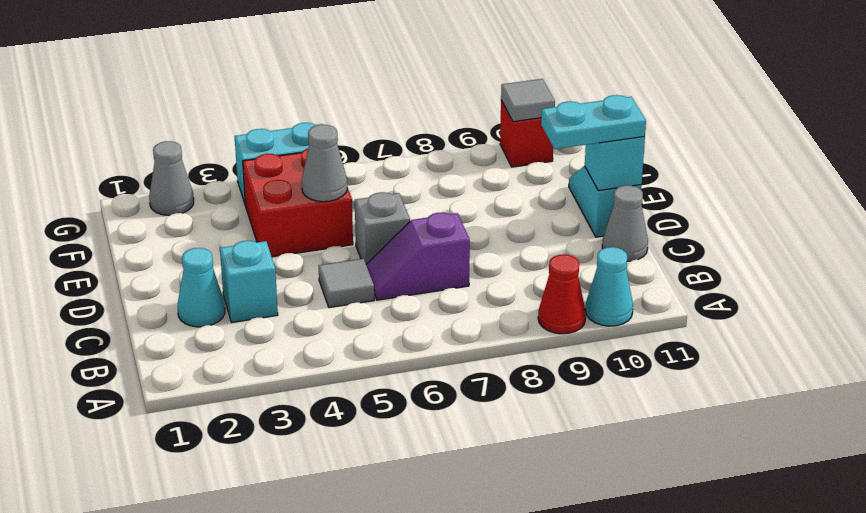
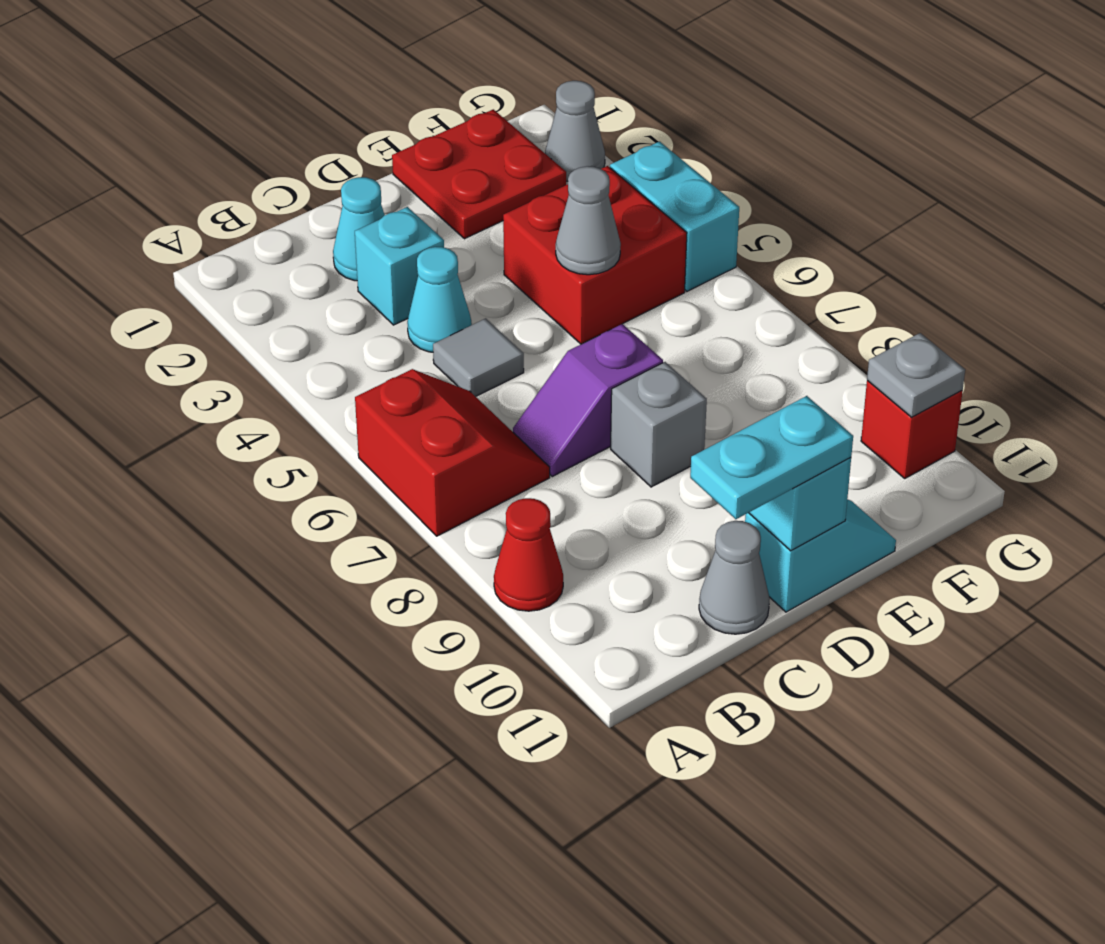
none -> red 2x2 slope [355,369,550,536]
cyan 1x1 cone [586,247,633,326] -> cyan 1x1 cone moved to [407,247,472,352]
purple 1x2 slope [366,213,470,300] -> purple 1x2 slope turned to [513,324,663,476]
grey 1x1 brick [355,192,410,264] -> grey 1x1 brick moved to [611,362,707,487]
cyan 1x2 plate [541,95,646,149] -> cyan 1x2 plate turned to [690,396,853,519]
none -> red 2x2 plate [392,109,566,239]
grey 1x1 tile [501,79,555,122] -> grey 1x1 plate [867,333,965,417]

